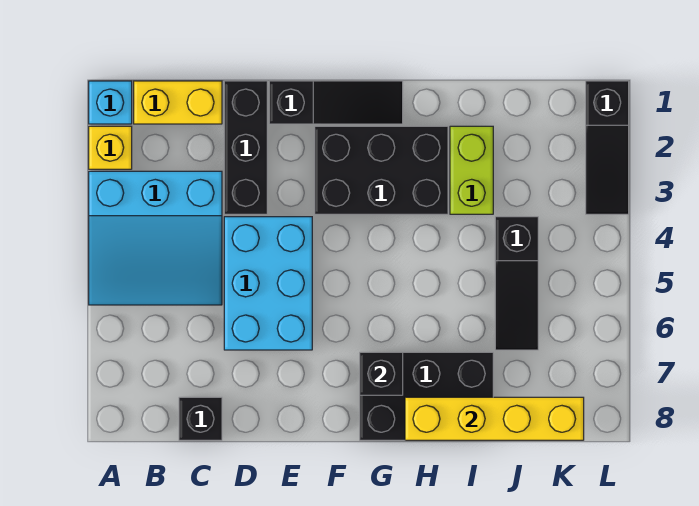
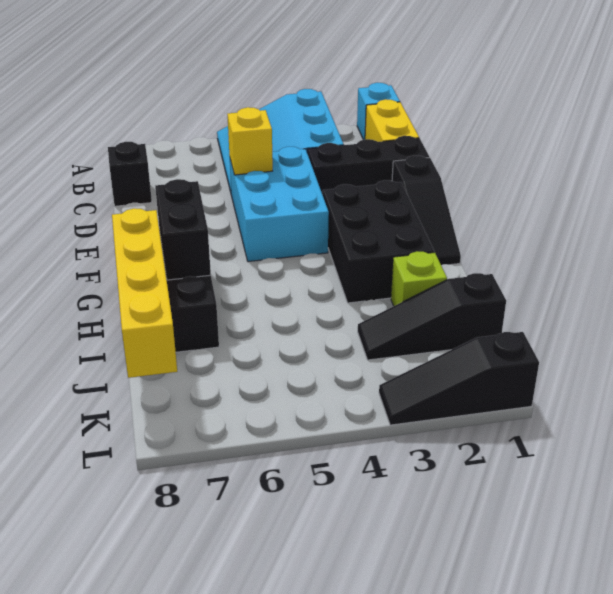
yellow 1x1 brick [89,126,132,169] -> yellow 1x1 brick moved to [227,107,273,175]
cyan 2x3 brick [224,217,312,350] -> cyan 2x3 brick turned to [230,147,329,262]
black 1x1 brick [360,352,403,395] -> black 1x2 brick [155,179,211,280]
lime 1x2 brick [450,126,493,214] -> lime 1x1 brick [391,251,447,306]
black 1x3 slope [495,217,538,350] -> black 1x3 slope moved to [358,273,506,360]

